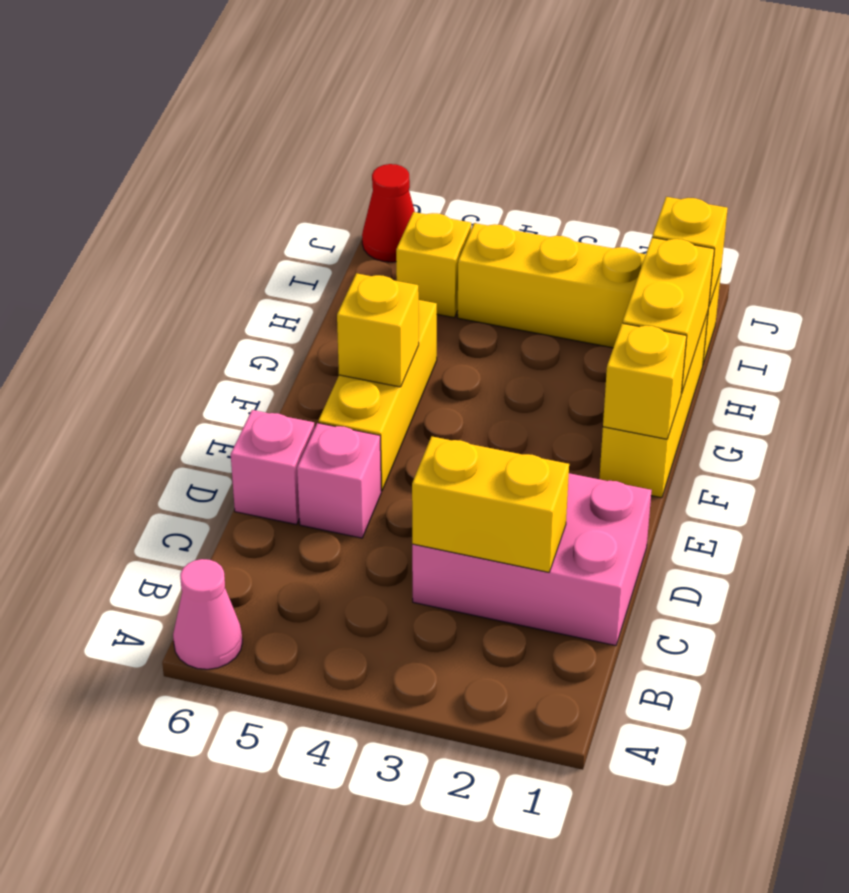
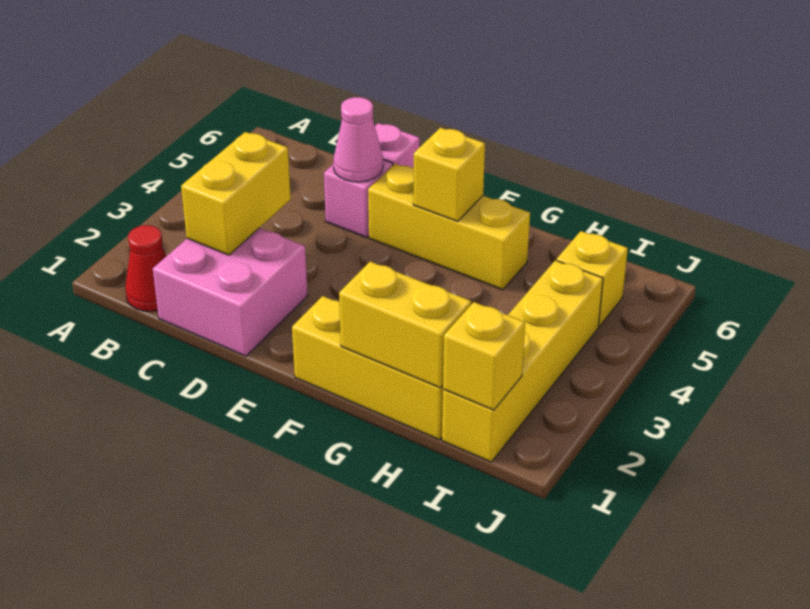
pink 1x1 cone [173,559,242,669] -> pink 1x1 cone moved to [333,97,383,182]
pink 2x3 brick [412,473,652,646] -> pink 2x2 brick [153,228,307,356]
yellow 1x1 brick [603,323,687,439] -> none
red 1x1 cone [362,164,415,262] -> red 1x1 cone moved to [125,225,166,311]

